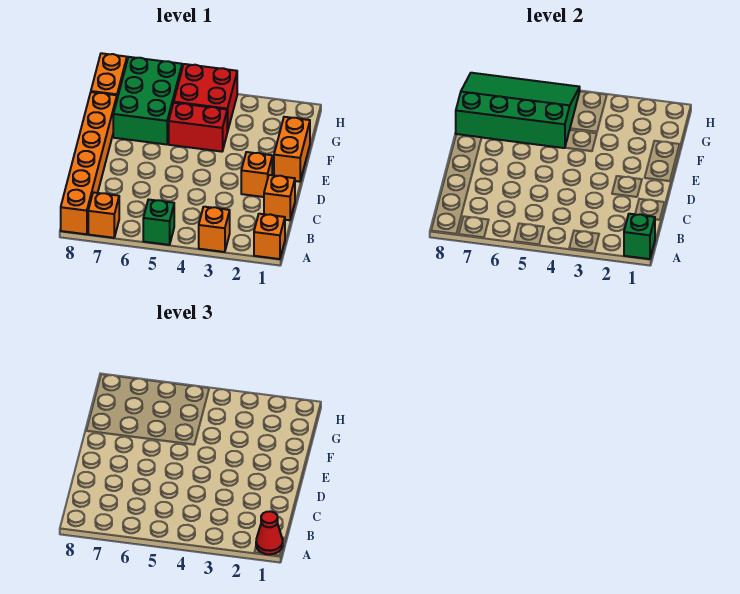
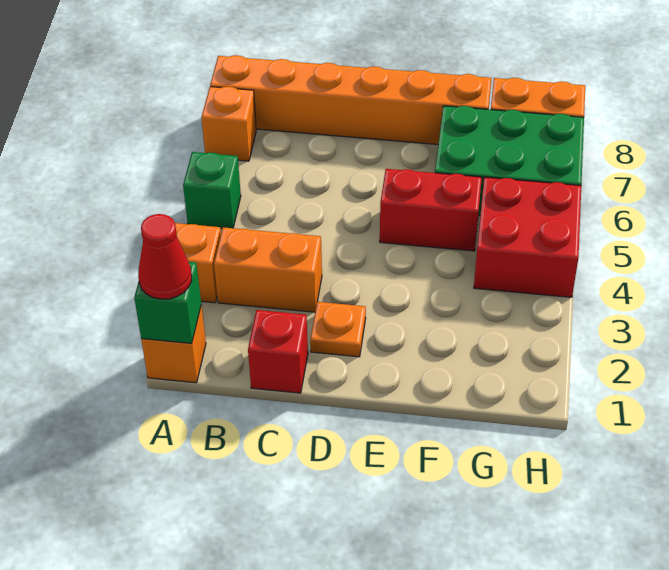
orange 1x1 brick [264,175,295,220] -> red 1x1 brick [248,310,308,393]
orange 1x1 brick [241,152,272,197] -> orange 1x1 plate [310,302,366,357]
orange 1x2 brick [274,117,310,182] -> orange 1x2 brick moved to [214,227,322,312]
red 1x2 brick [169,103,227,152] -> red 1x2 brick turned to [380,169,482,251]
green 3x4 slope [456,73,580,148] -> none

